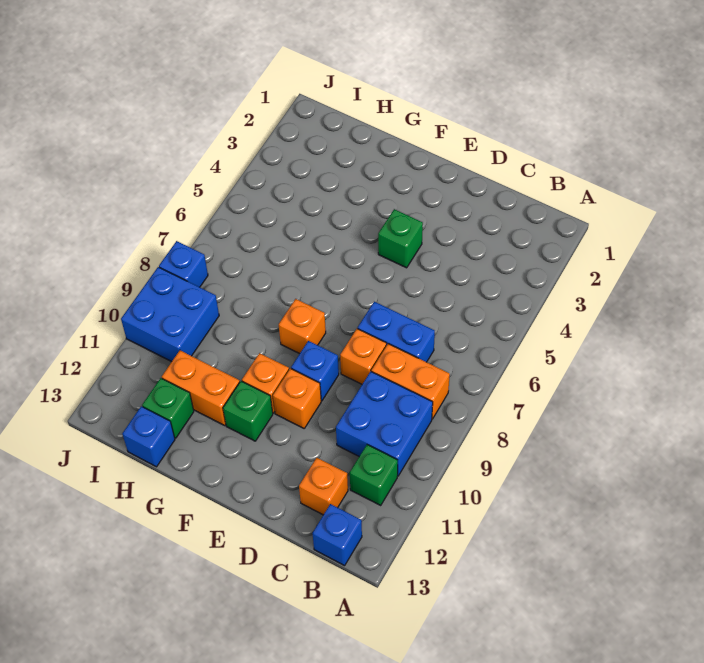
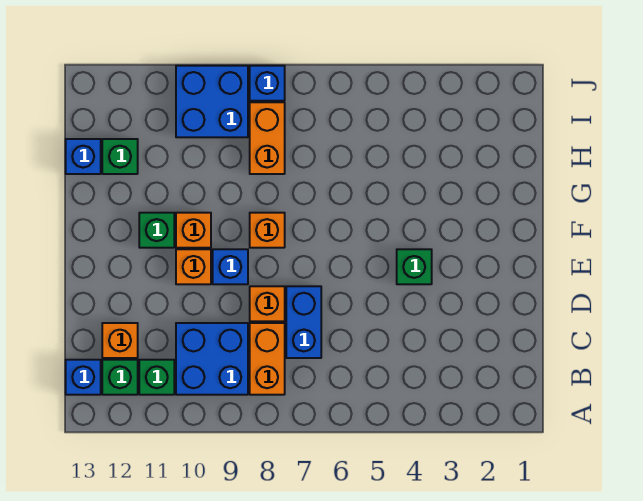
none -> green 1x1 brick [102,360,138,395]
orange 1x2 brick [162,350,240,426] -> orange 1x2 brick moved to [250,102,285,174]

